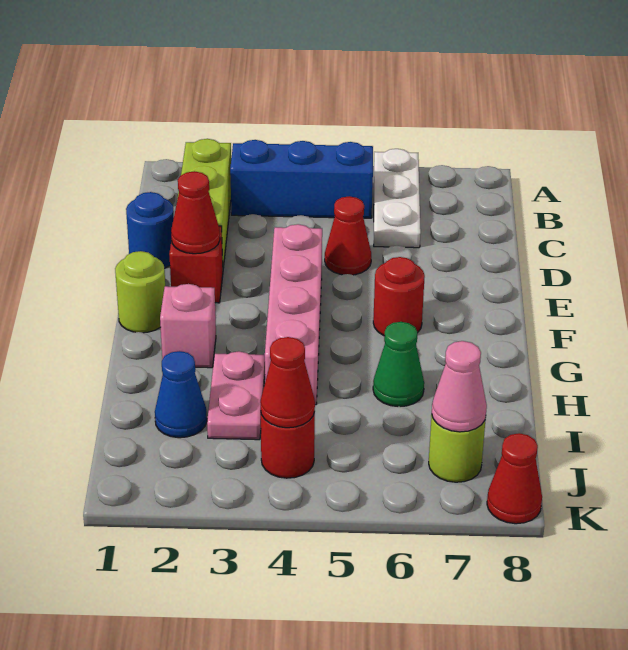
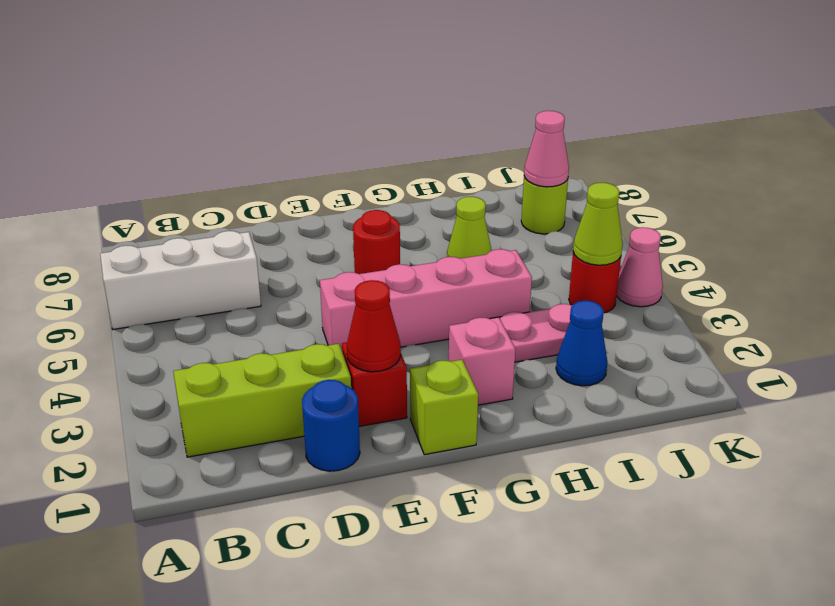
white 1x3 plate [374,149,421,248] -> white 1x3 brick [100,231,261,329]
blue 1x3 brick [230,140,373,218] -> none
red 1x1 cone [325,196,371,275] -> none
lime 1x1 round brick [115,251,165,333] -> lime 1x1 brick [410,360,478,455]
green 1x1 cone [373,322,424,407] -> lime 1x1 cone [447,197,492,259]
red 1x1 cone [260,337,315,428] -> lime 1x1 cone [573,183,623,265]
none -> pink 1x1 cone [617,227,663,307]
red 1x1 cone [487,433,542,524] -> none

